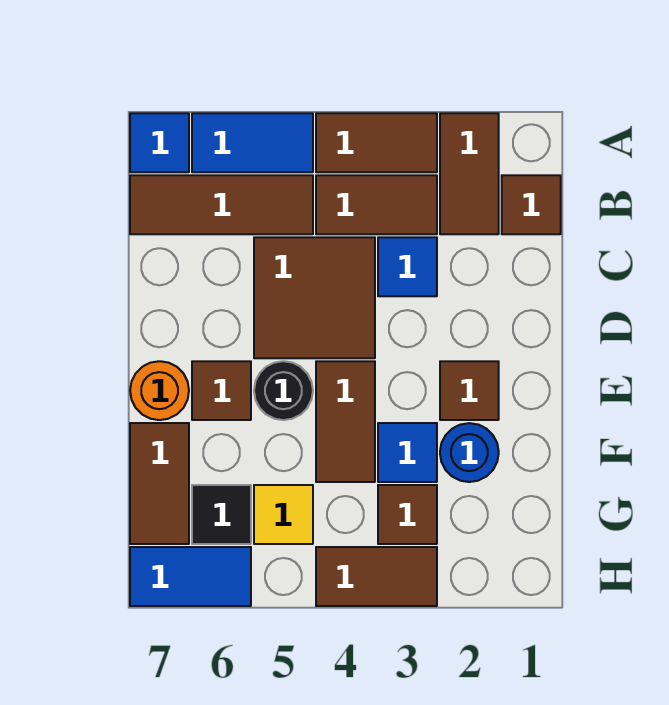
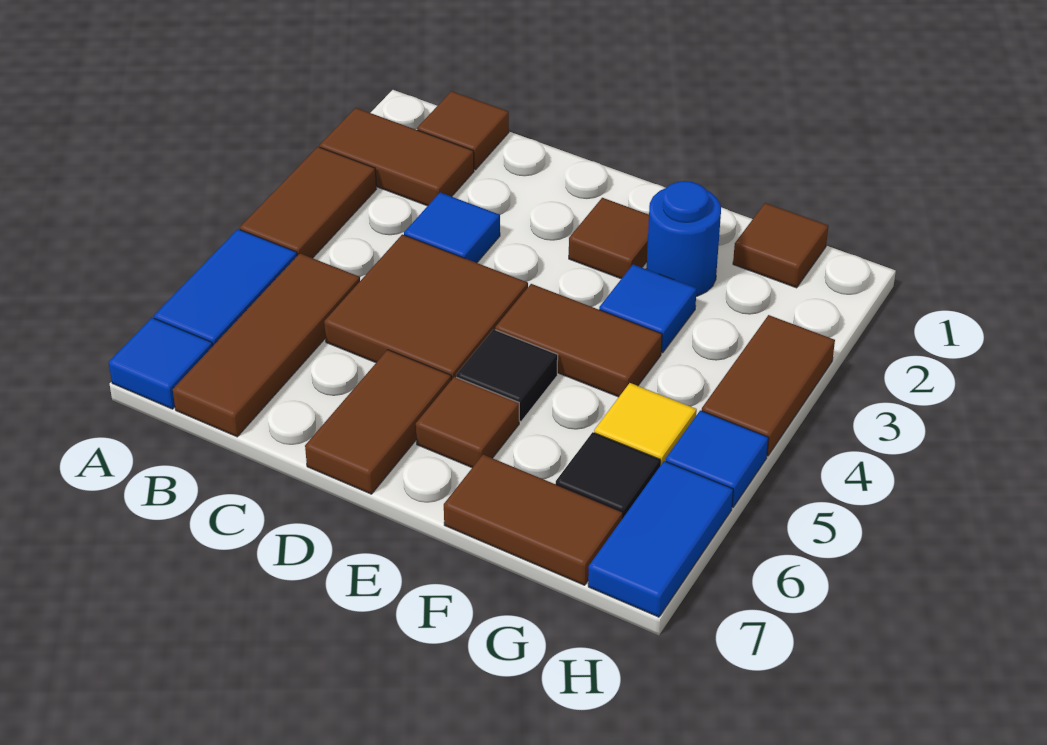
brown 1x2 tile [316,175,437,234] -> brown 1x2 tile moved to [305,350,451,494]
black 1x1 round brick [254,361,313,420] -> black 1x1 tile [456,329,558,421]
orange 1x1 round brick [130,361,189,420] -> none
brown 1x1 tile [378,485,437,544] -> brown 1x1 tile moved to [733,203,828,288]
none -> blue 1x1 tile [666,410,769,507]

